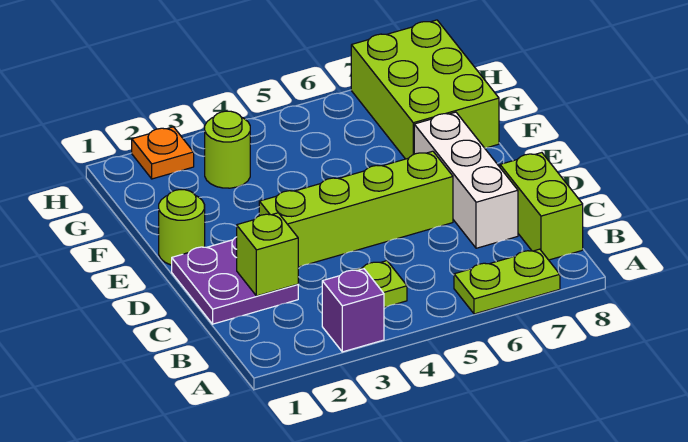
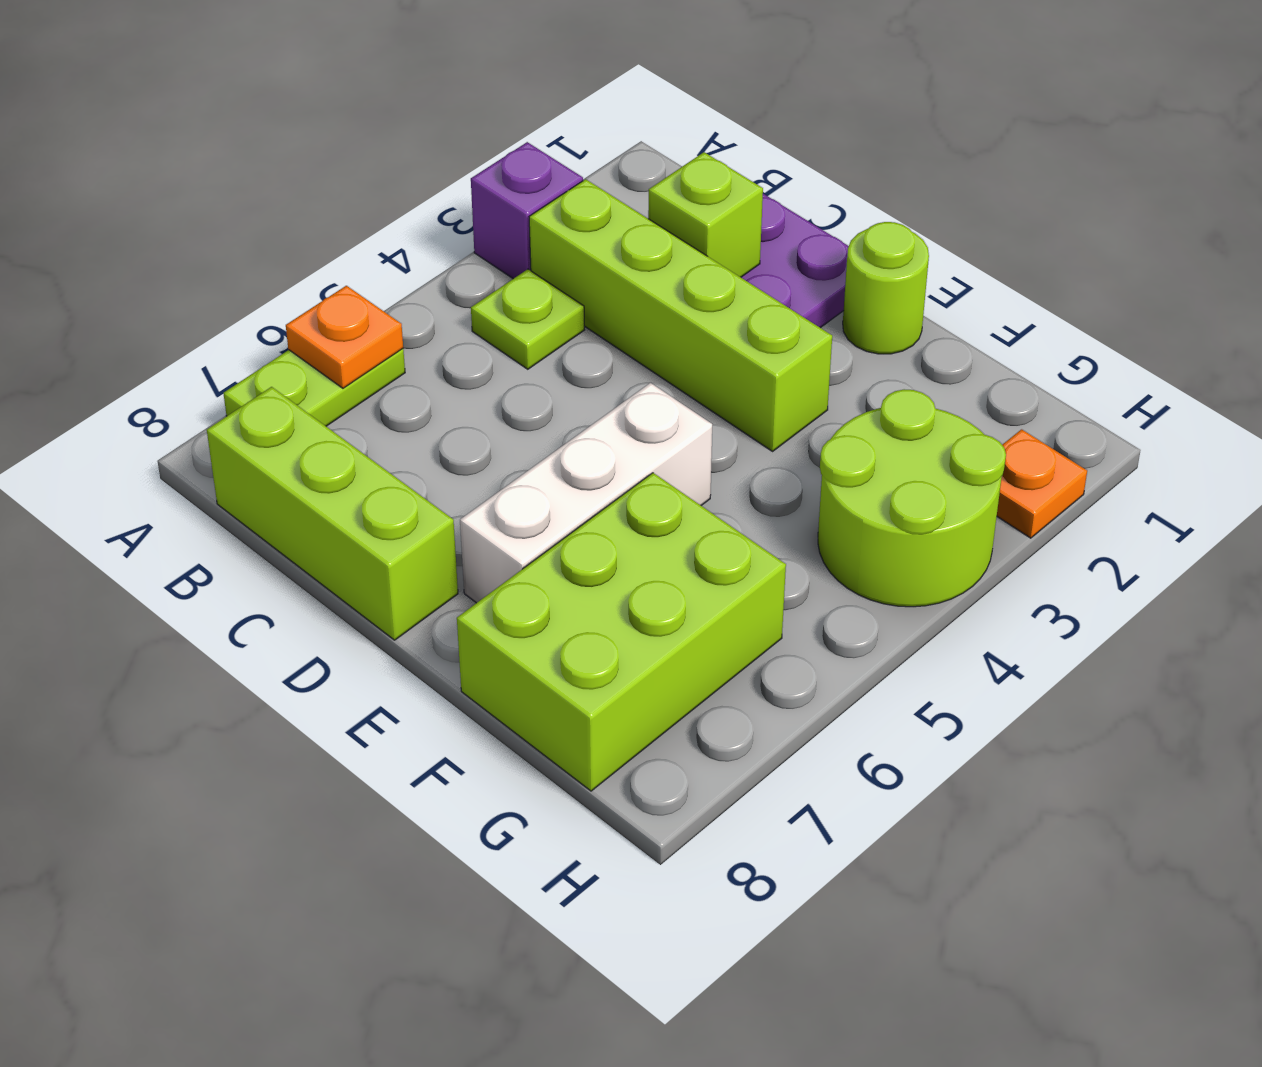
none -> orange 1x1 plate [286,286,403,388]
lime 1x2 brick [500,153,583,260] -> lime 1x3 brick [207,387,458,640]
white 1x3 brick [414,112,518,248] -> white 1x3 brick turned to [460,383,712,603]
lime 1x4 brick [259,151,453,267] -> lime 1x4 brick turned to [529,179,832,451]
lime 2x3 brick [351,20,499,159] -> lime 2x3 brick turned to [457,473,786,791]
lime 1x1 round brick [205,111,250,188] -> lime 2x2 round brick [818,389,1006,607]

